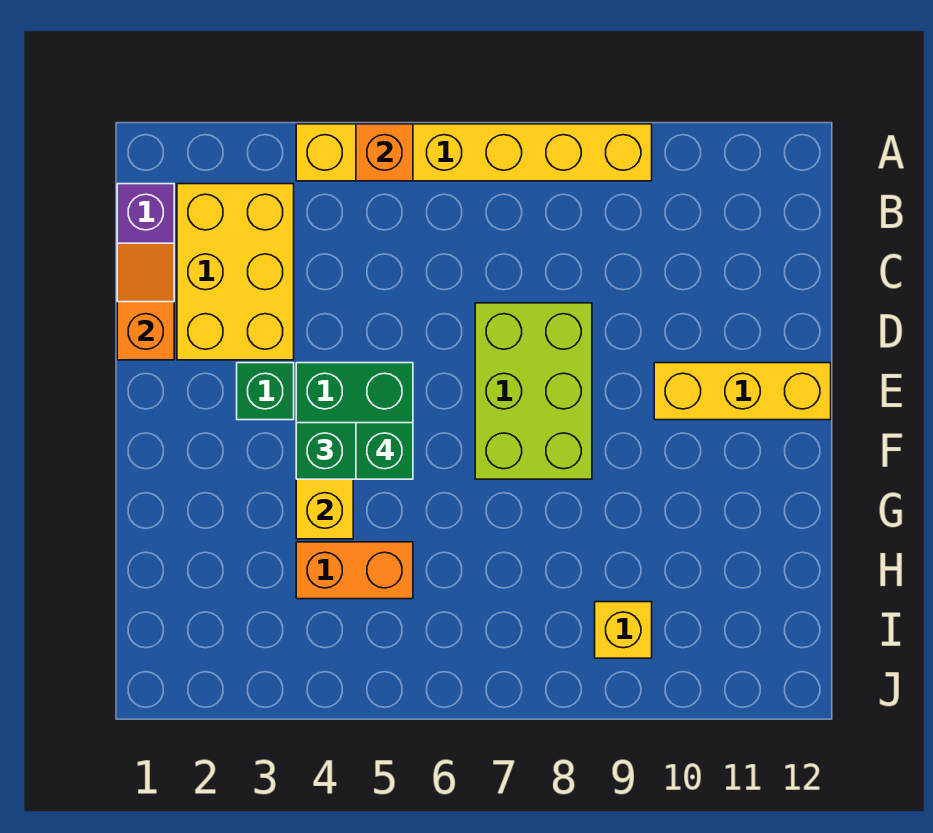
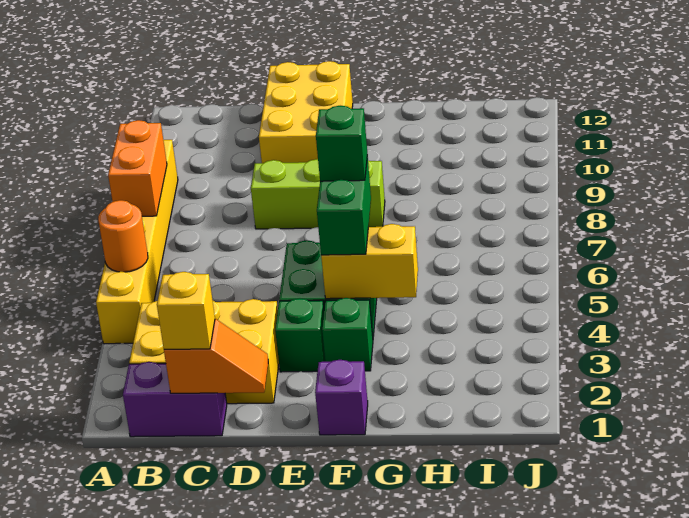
orange 1x1 brick [356,124,413,181] -> orange 1x1 round brick [98,200,148,272]
orange 1x2 slope [117,243,174,360] -> orange 1x2 slope turned to [164,319,268,393]
lime 2x3 brick [475,303,592,479] -> lime 1x3 brick [251,159,385,229]
yellow 1x3 brick [654,363,831,420] -> yellow 2x3 brick [259,61,353,163]
none -> purple 1x1 brick [315,360,368,435]
none -> green 1x1 brick [322,298,373,371]
orange 1x2 brick [296,542,413,599] -> orange 1x2 brick moved to [108,120,167,216]
yellow 1x1 brick [595,602,652,658] -> yellow 1x1 brick moved to [157,272,215,349]

